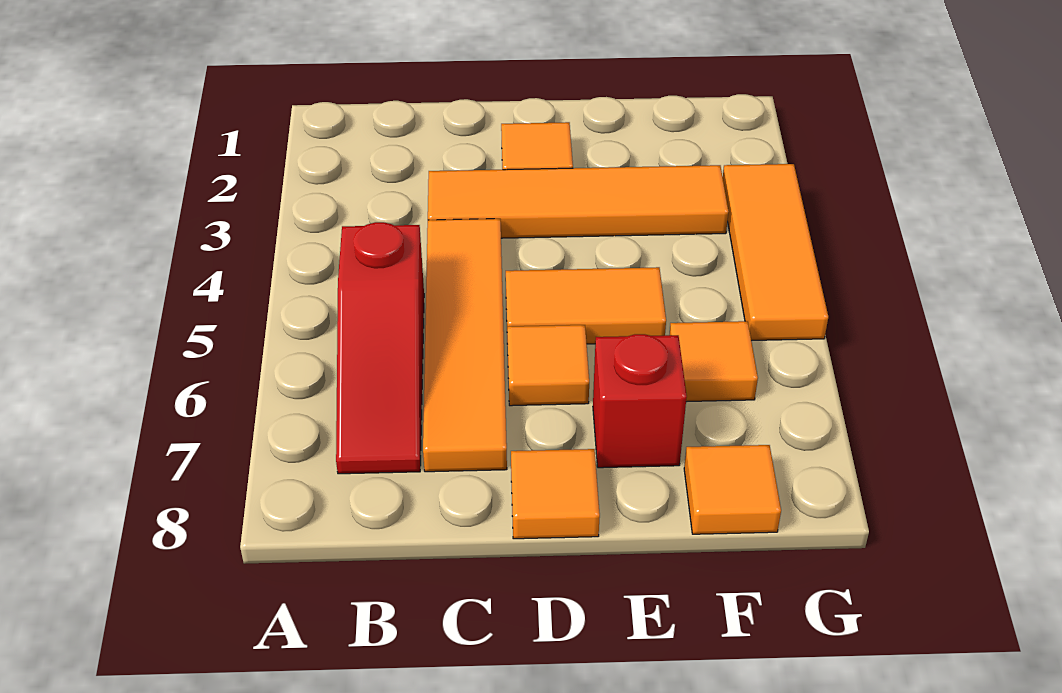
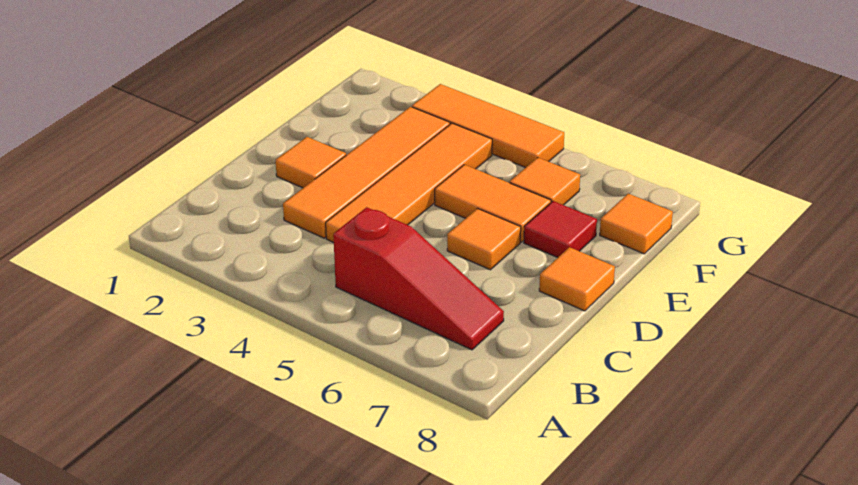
orange 1x4 tile [423,219,507,472] -> orange 1x4 tile turned to [326,123,492,243]
orange 1x2 tile [506,267,666,344] -> orange 1x2 tile turned to [435,165,551,242]
red 1x1 brick [593,334,687,468] -> red 1x1 tile [524,201,597,258]

